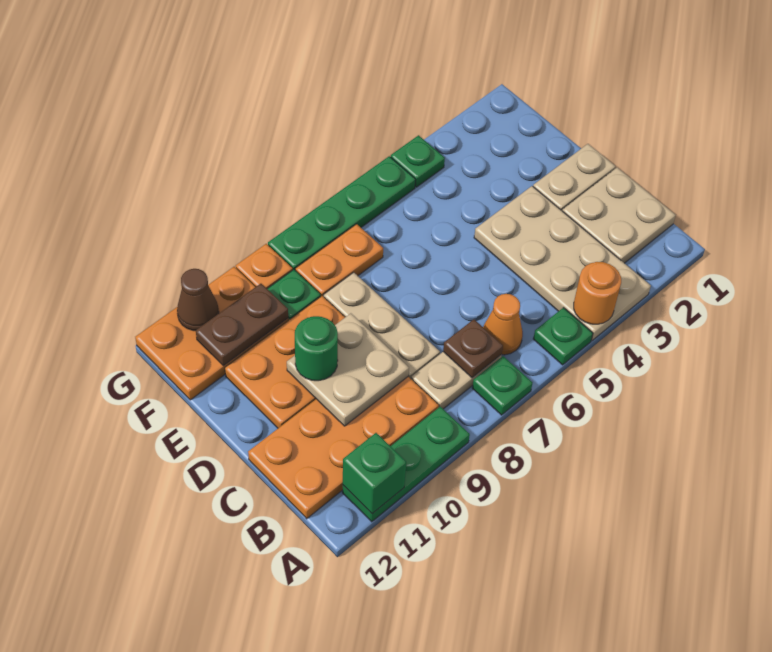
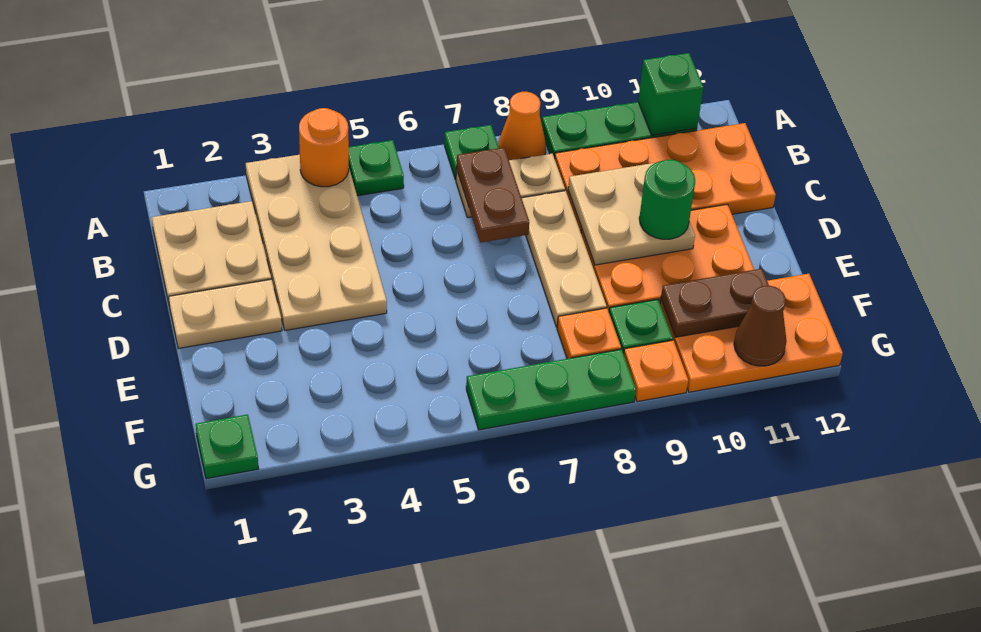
orange 1x1 cone [483,294,523,355] -> orange 1x1 cone moved to [498,92,546,160]
brown 1x1 plate [443,319,503,378] -> brown 1x2 plate [457,148,529,243]
orange 1x2 plate [295,224,383,297] -> orange 1x1 plate [557,308,621,359]
green 1x1 plate [391,135,445,187] -> green 1x1 plate moved to [196,415,258,479]
green 1x4 plate [268,156,416,270] -> green 1x3 plate [466,349,636,430]

